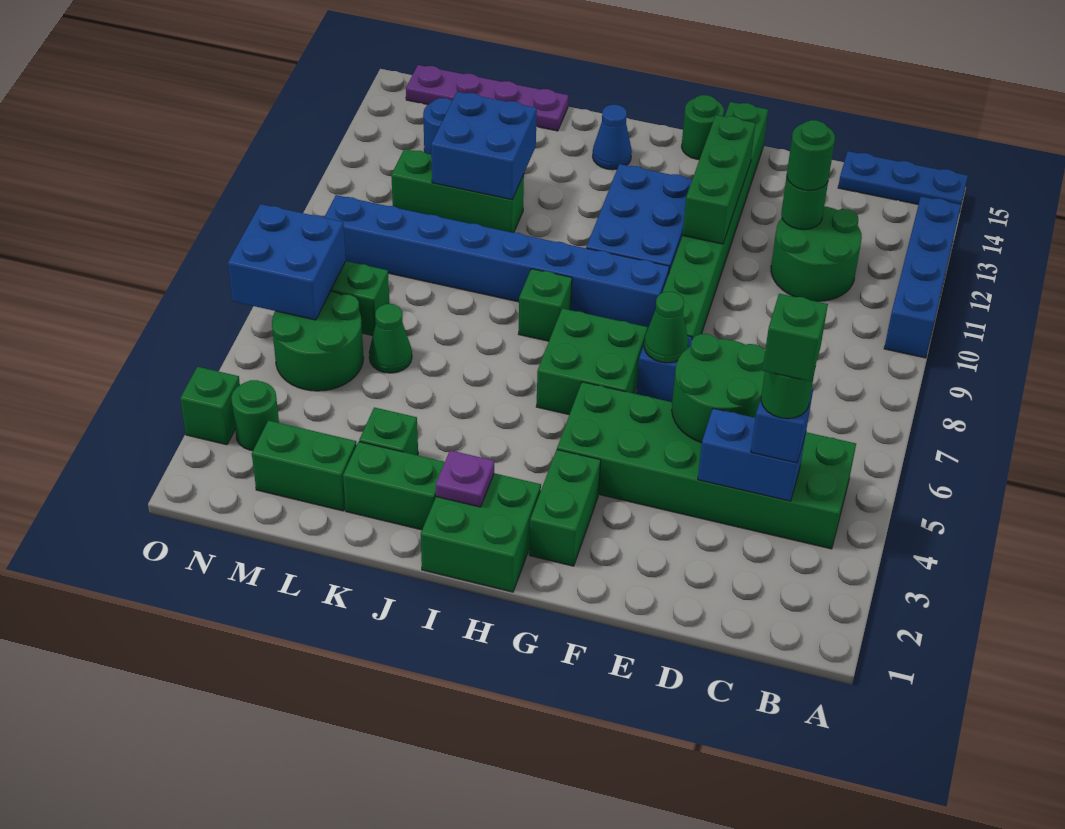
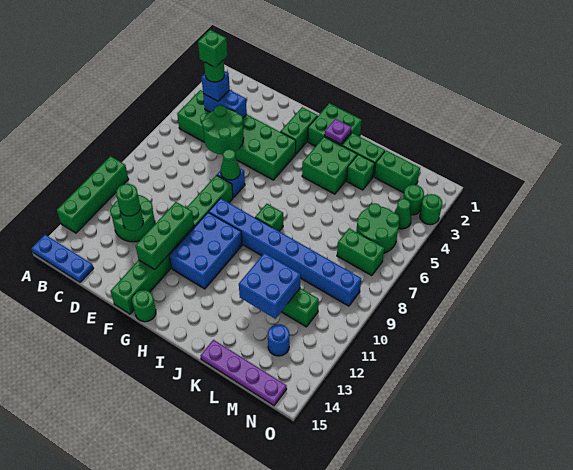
blue 1x4 brick [884,197,961,358] -> green 1x4 brick [57,156,129,233]
green 2x2 brick [536,308,648,415] -> green 2x2 brick moved to [302,137,357,194]
blue 1x1 cone [593,105,632,170] -> none
green 1x1 cone [369,304,412,373] -> green 1x1 cone moved to [394,199,411,229]
blue 2x2 brick [228,204,346,320] -> none
green 1x1 brick [180,367,240,445] -> green 1x1 round brick [420,194,442,225]

